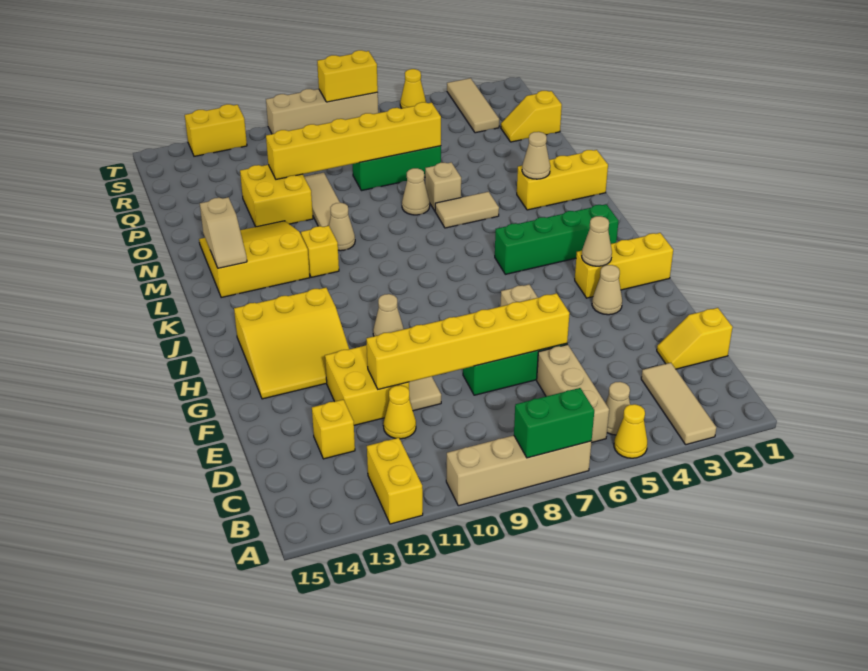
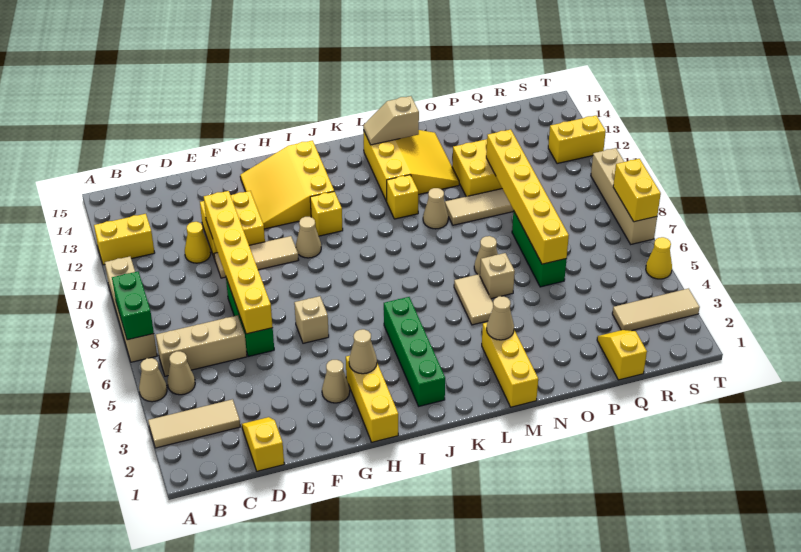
yellow 1x1 cone [614,404,647,458] -> tan 1x1 cone [139,358,167,402]
yellow 1x1 brick [312,400,355,459] -> yellow 1x1 brick moved to [310,191,343,236]
yellow 1x2 brick [185,104,247,156] -> yellow 1x2 brick turned to [548,116,606,164]

